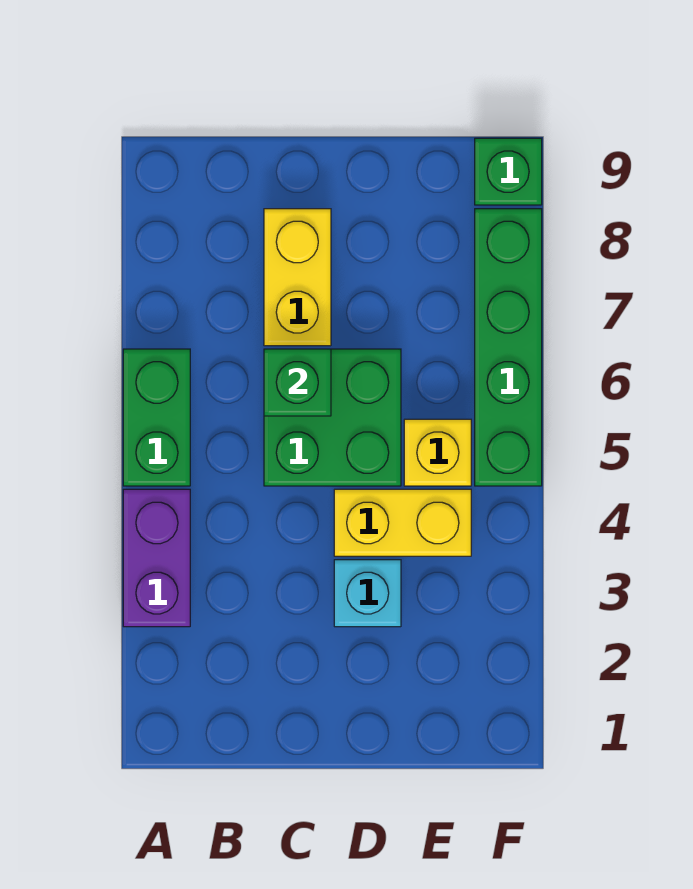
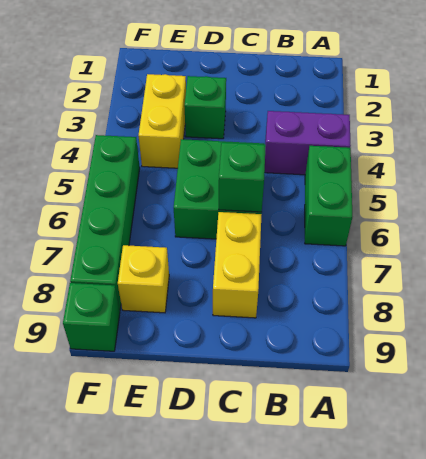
purple 1x2 brick [123,489,190,627] -> purple 1x2 brick turned to [265,111,351,175]
cyan 1x1 brick [334,560,401,627] -> green 1x1 brick [184,76,226,139]
yellow 1x2 brick [334,489,471,556] -> yellow 1x2 brick turned to [139,74,186,168]
yellow 1x1 brick [404,419,471,486] -> yellow 1x1 brick moved to [118,245,169,313]

